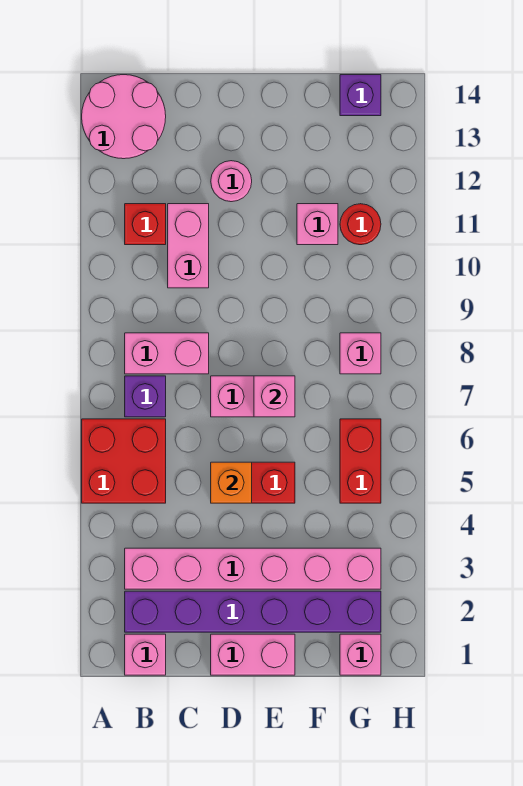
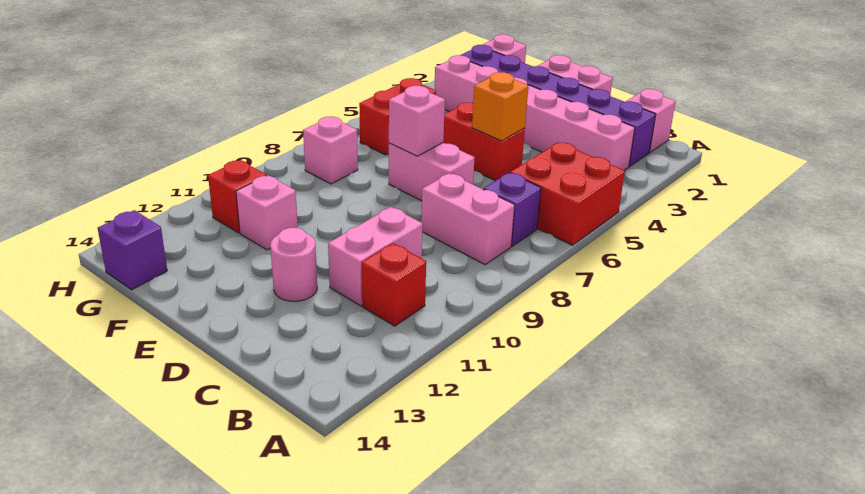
pink 2x2 round brick [82,75,166,159] -> none
red 1x1 round brick [340,204,381,245] -> red 1x1 brick [208,160,266,233]

